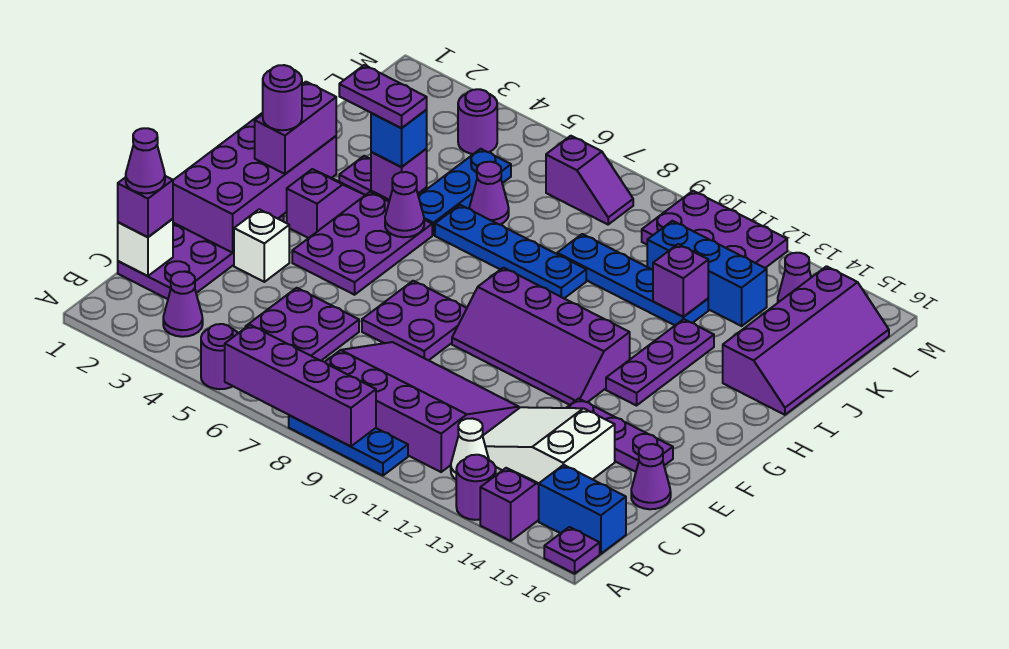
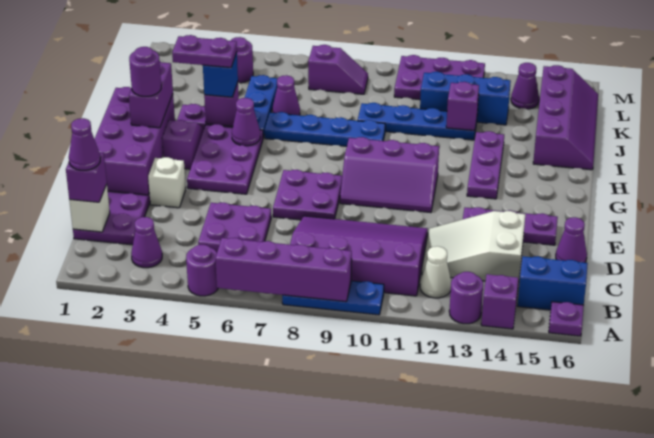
purple 2x4 slope [452,268,630,405] -> purple 2x3 slope [340,137,439,213]

